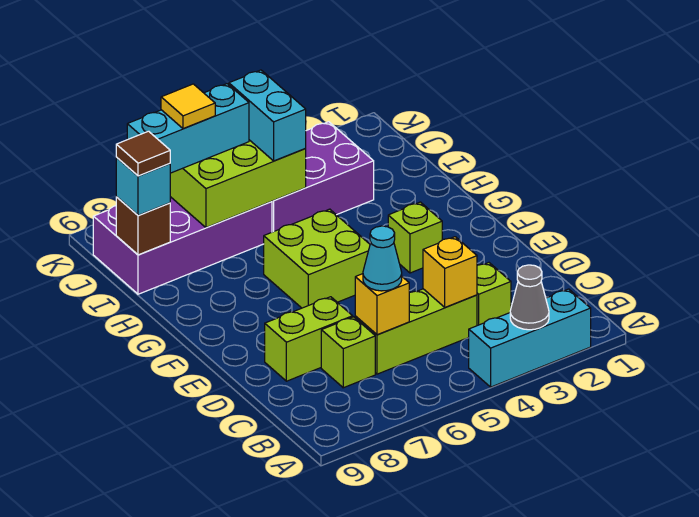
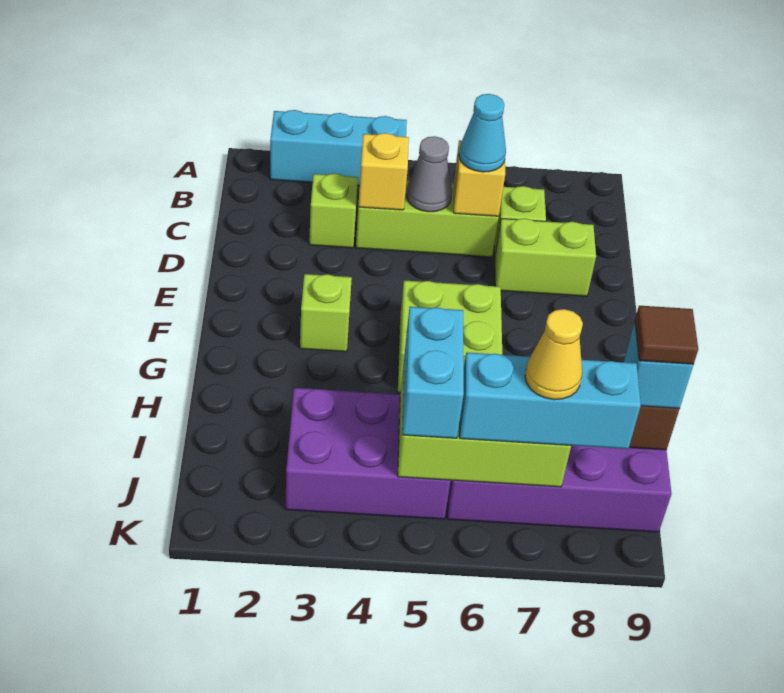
grey 1x1 cone [510,265,549,330] -> grey 1x1 cone moved to [407,136,452,212]
yellow 1x1 tile [161,84,215,129] -> yellow 1x1 cone [525,309,583,400]

